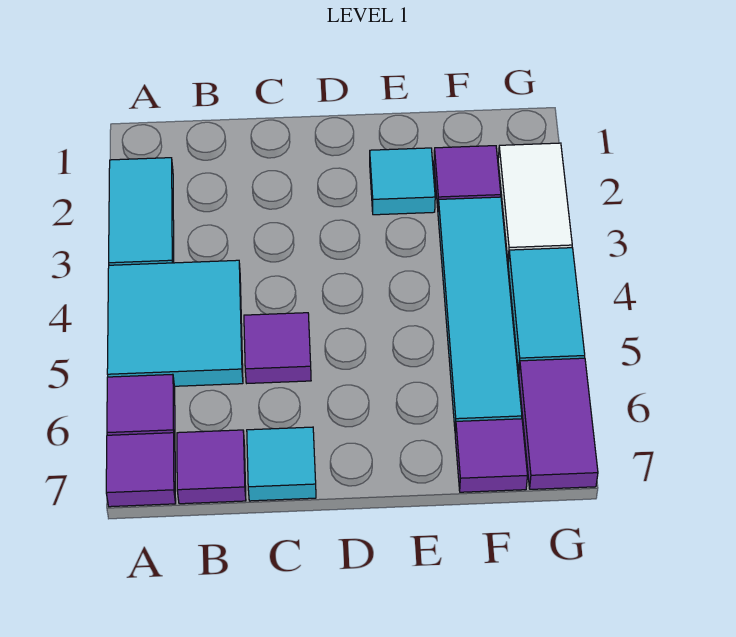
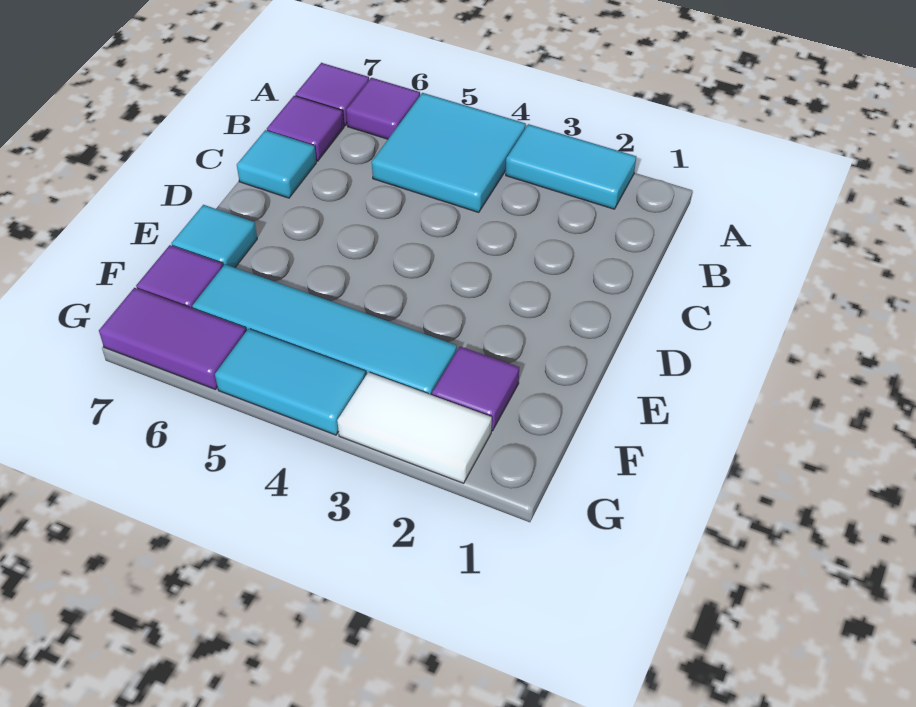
purple 1x1 tile [244,313,311,383] -> none
cyan 1x1 tile [370,148,435,215] -> cyan 1x1 tile moved to [171,205,257,268]

